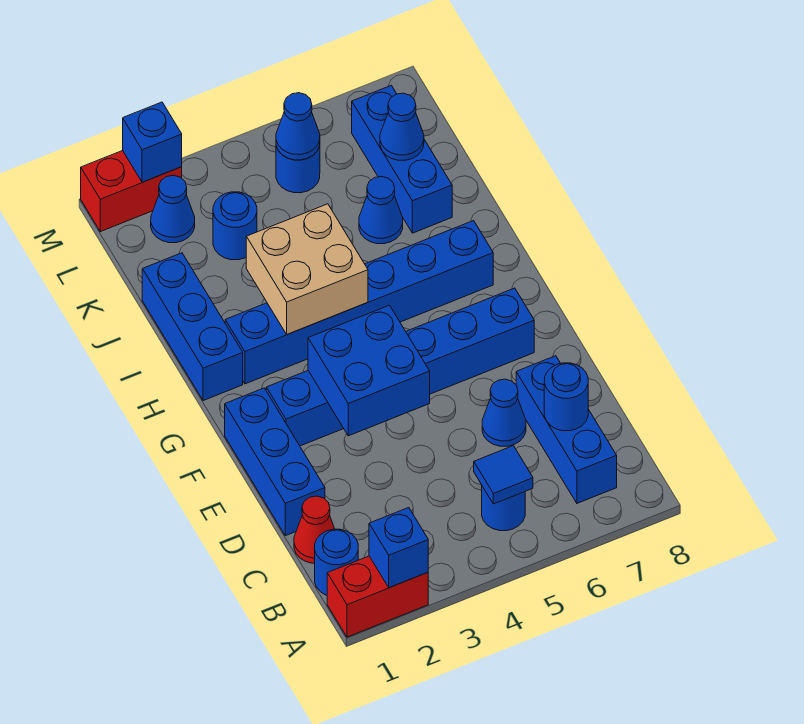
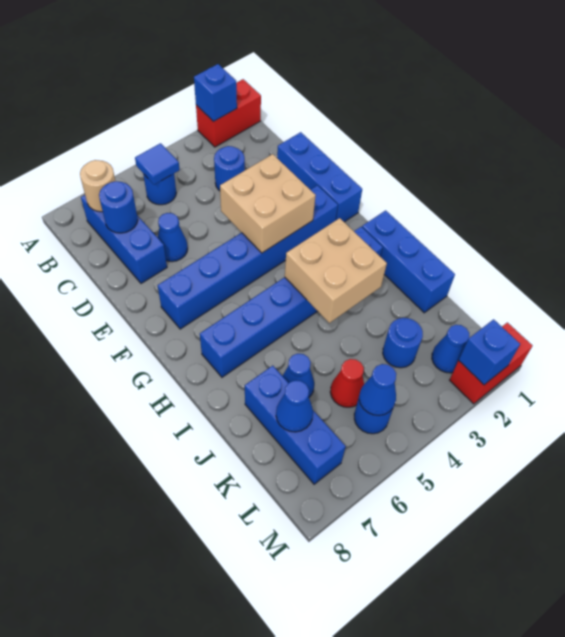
blue 1x1 round brick [315,529,358,595] -> blue 1x1 round brick moved to [214,146,245,191]
none -> tan 1x1 round brick [80,160,115,212]
red 1x1 cone [294,496,335,563] -> red 1x1 cone moved to [330,359,364,407]
blue 2x2 brick [308,305,430,436] -> tan 2x2 brick [220,154,316,253]

